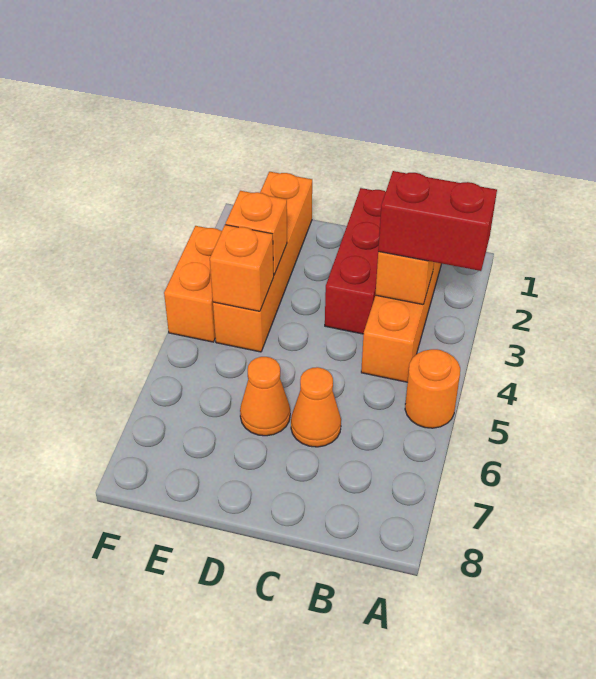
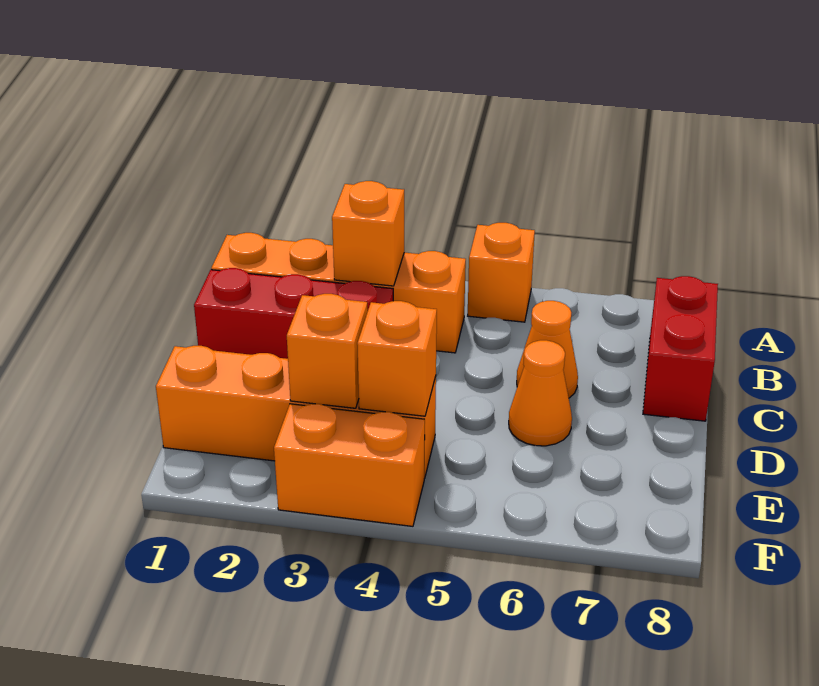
red 1x2 brick [378,171,497,271] -> red 1x2 brick moved to [643,276,718,421]
orange 1x1 round brick [405,349,460,428] -> orange 1x1 brick [468,223,535,322]

